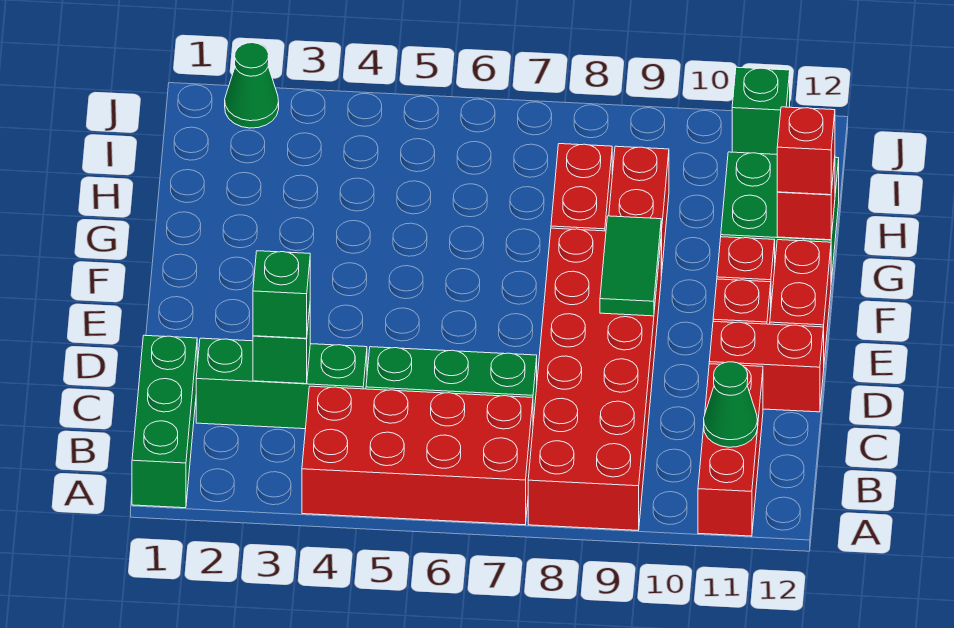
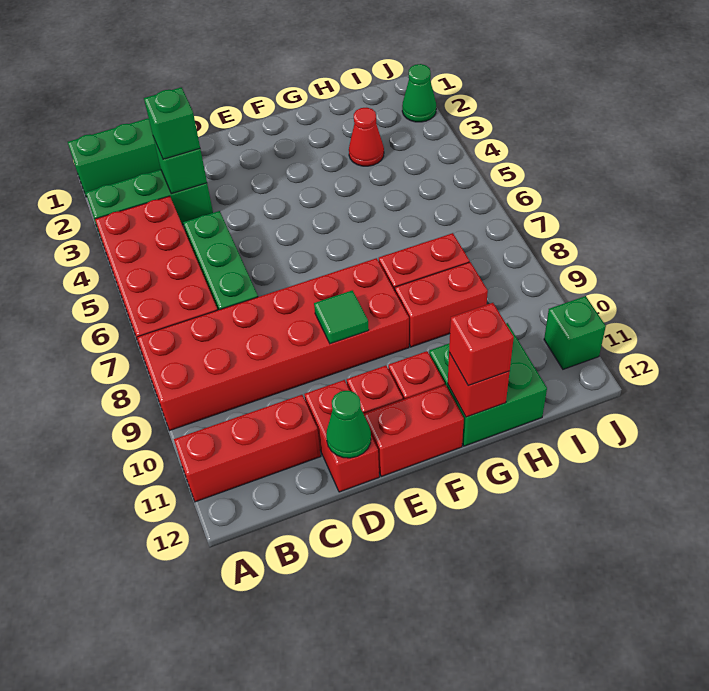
green 1x1 cone [704,362,758,447] -> green 1x1 cone moved to [326,391,371,458]
green 1x3 brick [196,338,367,429] -> green 1x3 brick turned to [85,170,213,238]
green 1x2 tile [600,216,661,316] -> green 1x1 tile [314,290,369,344]
none -> red 1x1 cone [349,108,384,166]

